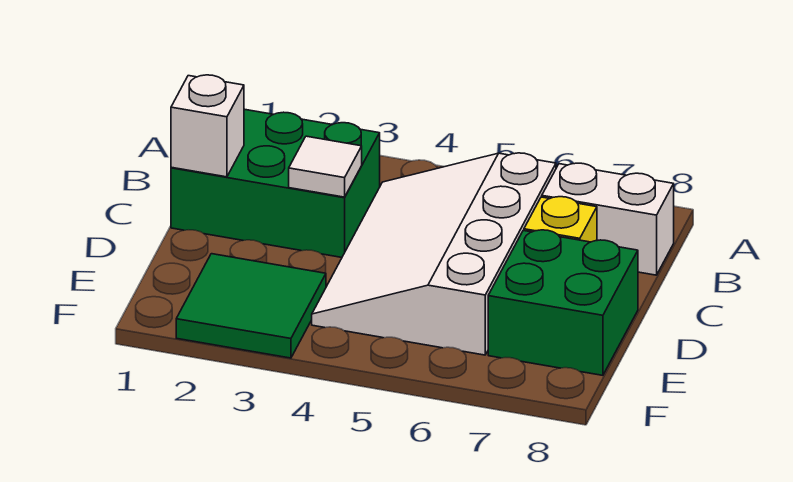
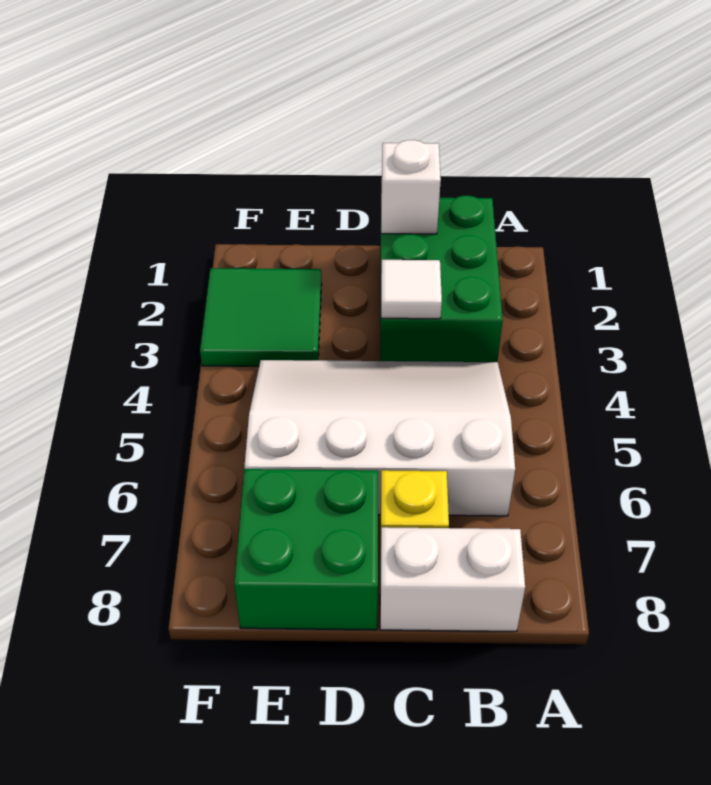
white 1x2 brick [542,163,674,275] -> white 1x2 brick turned to [380,527,525,631]

